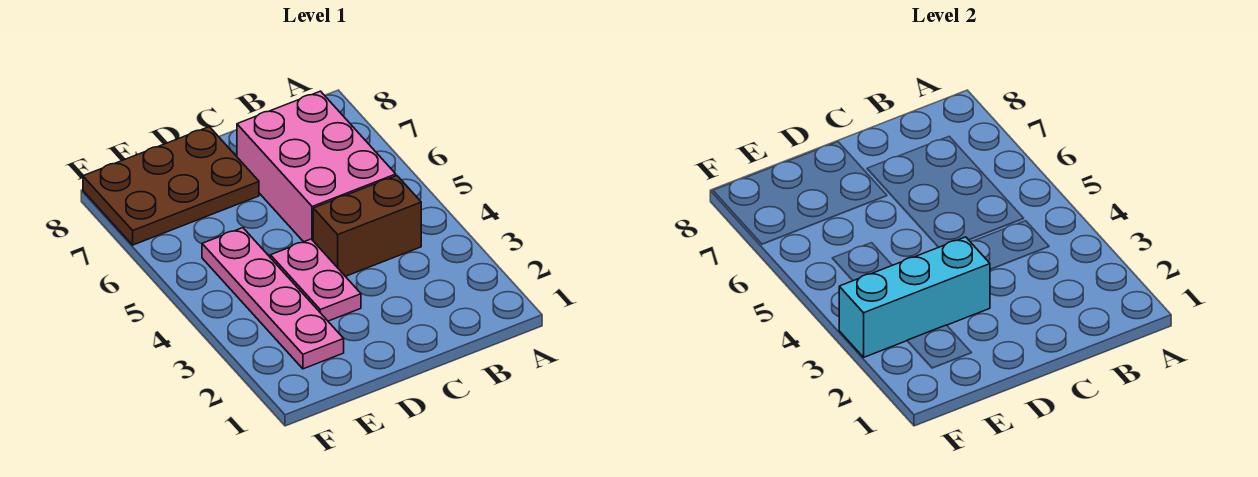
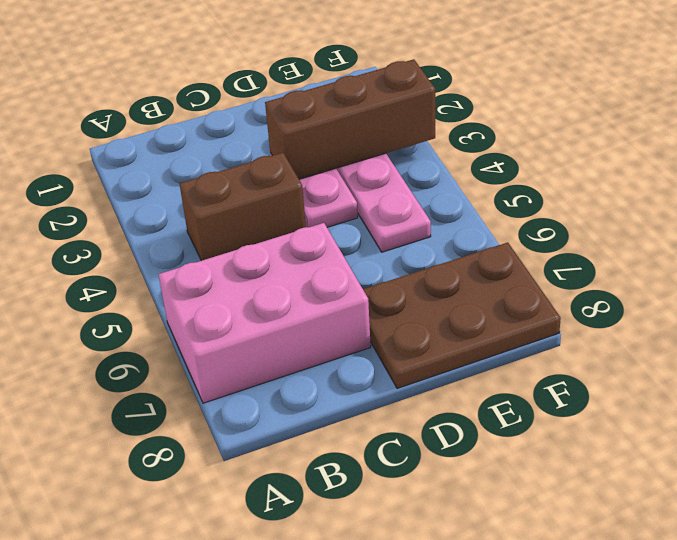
pink 2x3 brick [237,91,396,242] -> pink 2x3 brick turned to [158,223,371,403]
cyan 1x3 brick [839,237,990,357] -> brown 1x3 brick [265,59,435,179]

